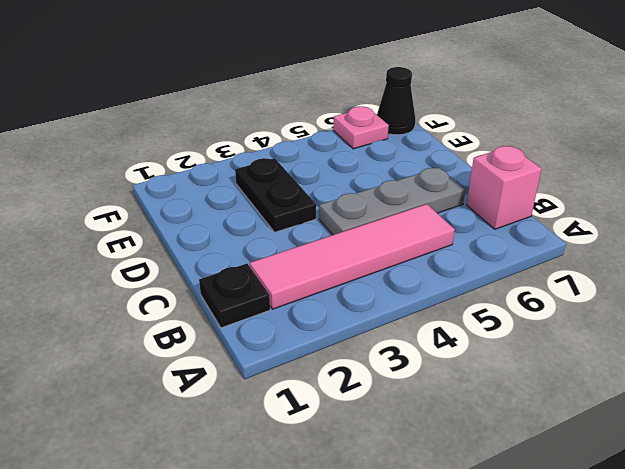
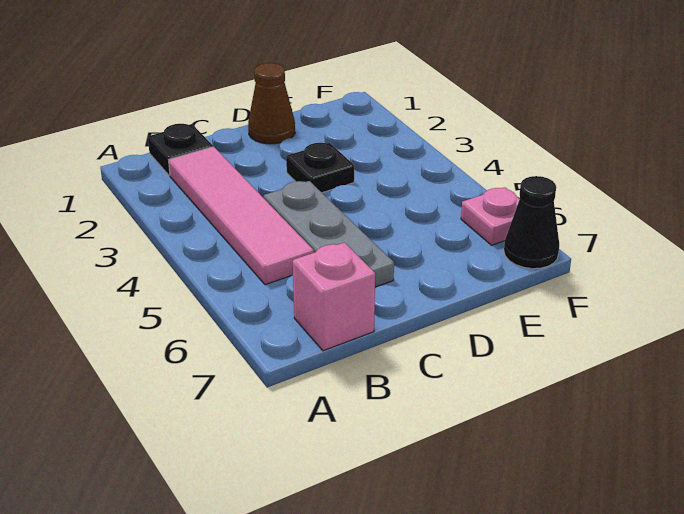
none -> brown 1x1 cone [248,63,295,144]
black 1x2 plate [235,158,316,232] -> black 1x1 plate [286,143,354,193]

